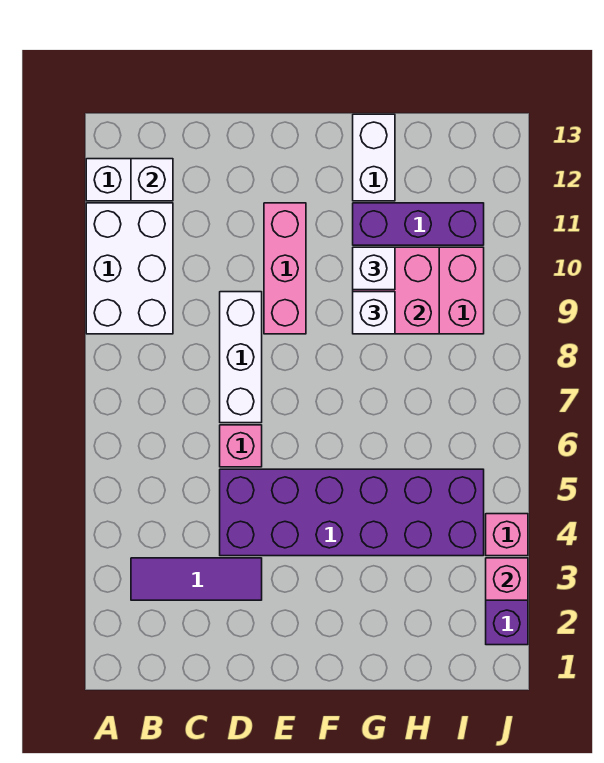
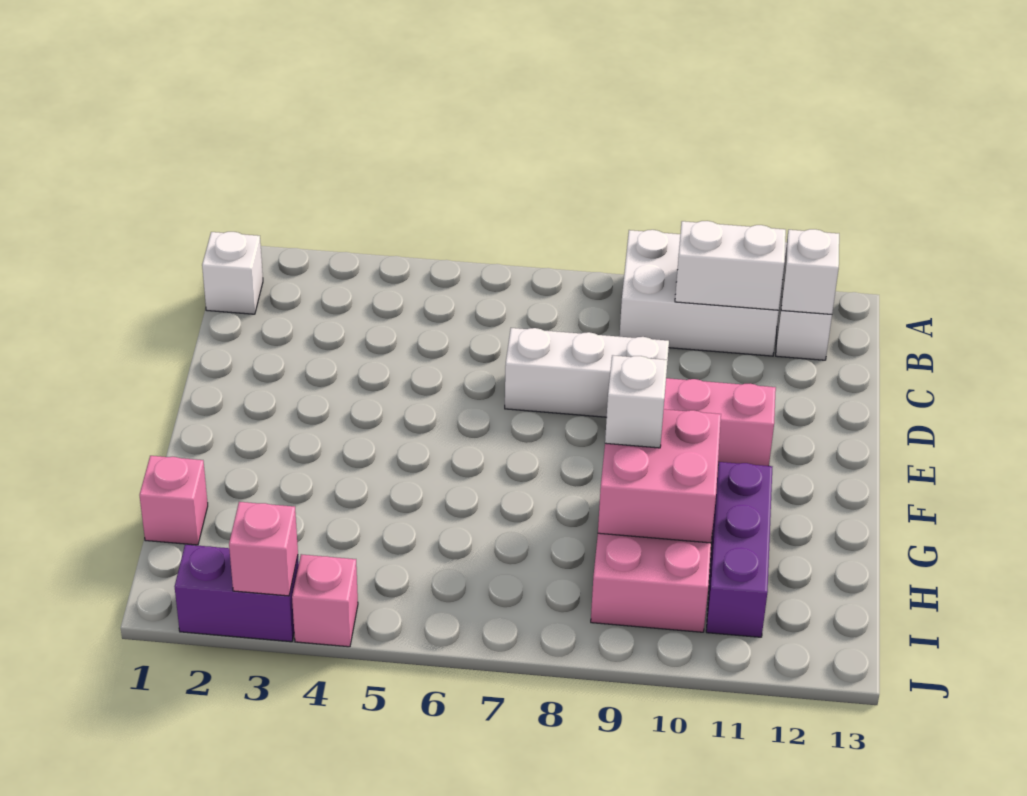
purple 1x3 tile [131,558,262,600] -> none
purple 2x6 brick [220,469,484,556] -> none
pink 1x1 brick [220,425,262,467] -> pink 1x1 brick moved to [140,456,208,545]
white 1x1 brick [353,247,395,290] -> white 1x1 brick moved to [202,232,263,314]
white 1x2 brick [353,114,395,201] -> white 1x2 brick moved to [675,221,786,310]

